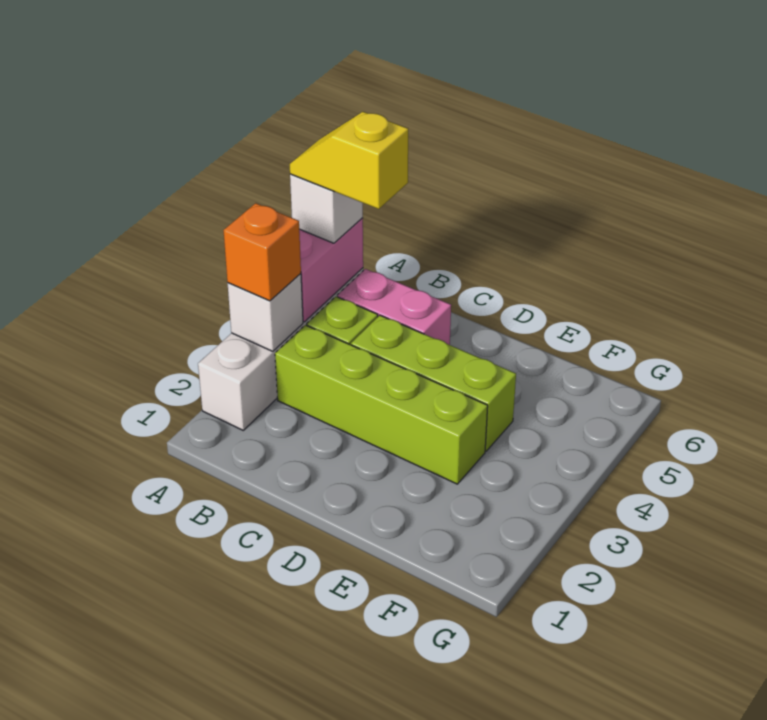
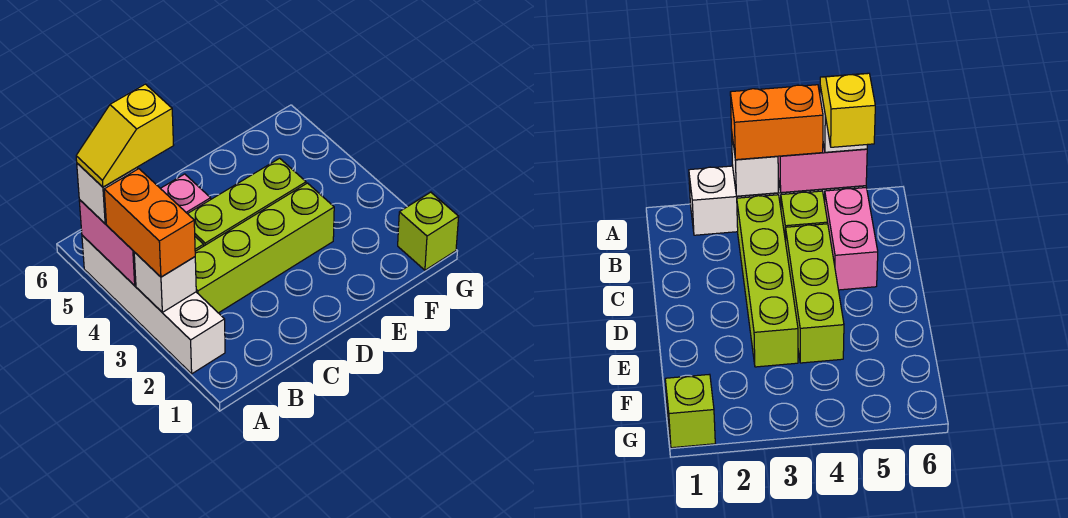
orange 1x1 brick [223,203,301,301] -> orange 1x2 brick [104,169,195,277]
none -> lime 1x1 brick [398,192,459,270]

